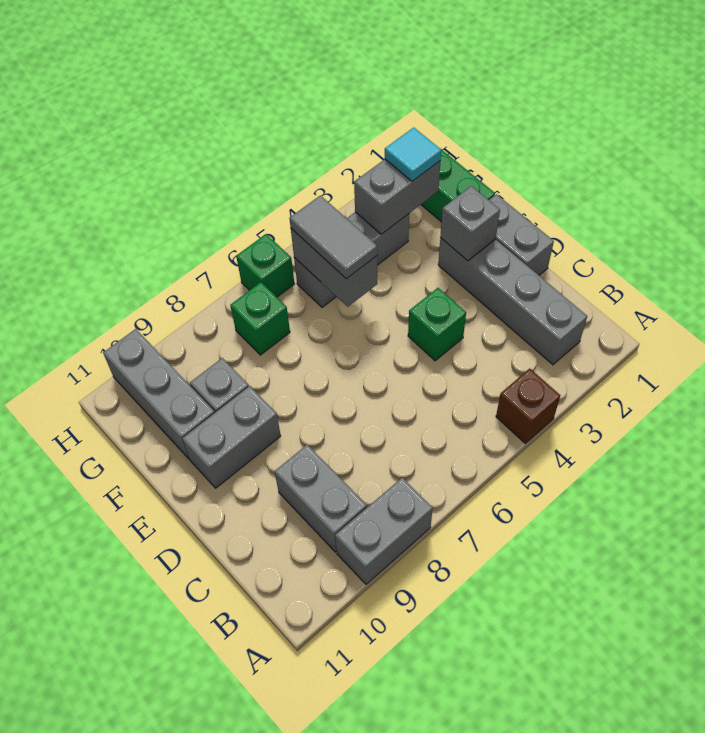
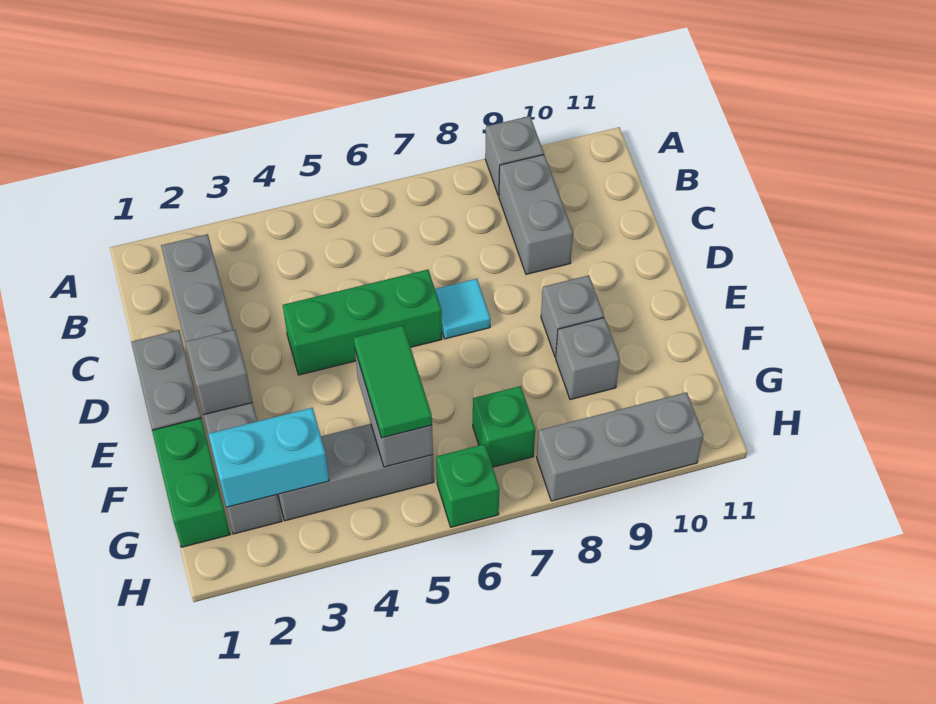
brown 1x1 brick [496,368,560,443] -> none
grey 1x2 brick [335,478,433,584] -> grey 1x1 brick [485,116,544,196]
grey 1x4 brick [438,238,587,365] -> grey 1x6 brick [161,234,282,534]
green 1x1 brick [408,288,466,361] -> green 1x3 brick [283,270,442,375]
grey 1x2 brick [182,386,281,488] -> grey 1x1 brick [541,275,604,357]
grey 1x2 tile [289,195,377,279] -> green 1x2 tile [354,325,432,438]
grey 1x3 brick [103,329,215,459] -> grey 1x3 brick turned to [537,392,703,501]
grey 1x2 brick [354,159,440,234] -> cyan 1x2 brick [208,408,329,507]
cyan 1x1 tile [385,127,441,181] -> cyan 1x1 tile moved to [435,279,490,339]

